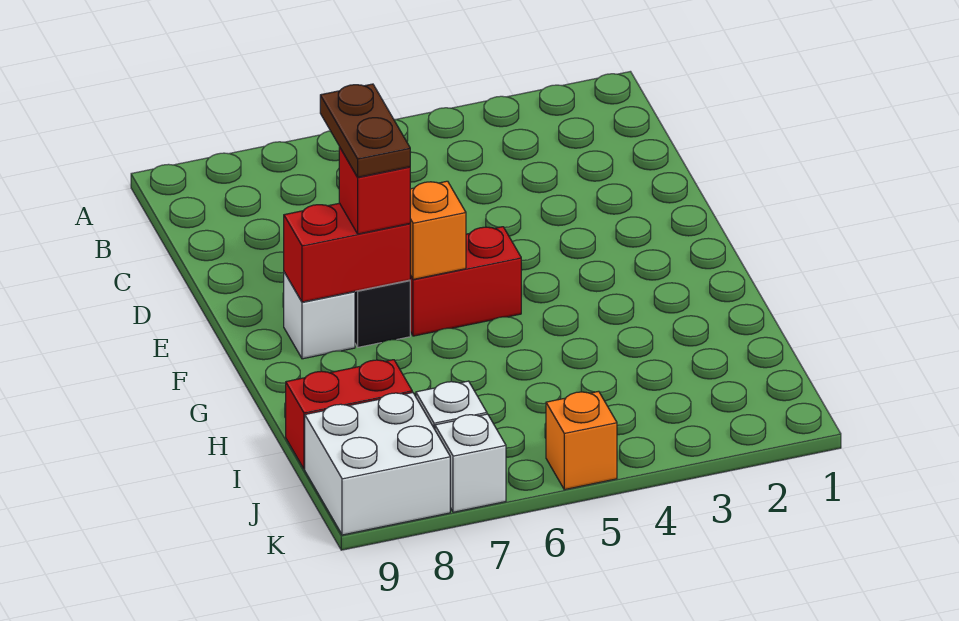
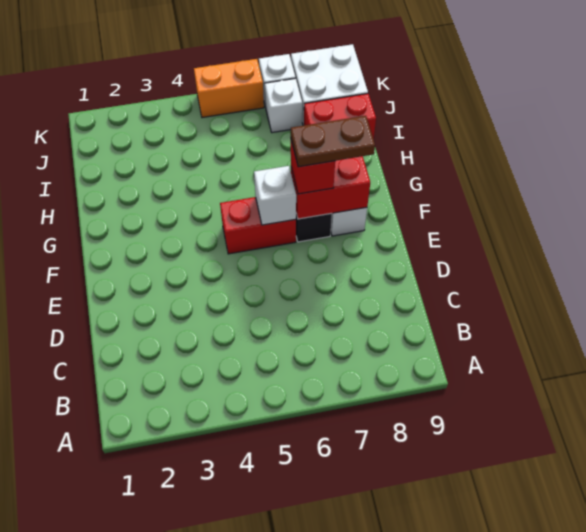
brown 1x2 plate [320,84,410,177] -> brown 1x2 plate turned to [291,116,375,167]
orange 1x1 brick [410,181,466,279] -> white 1x1 brick [254,166,296,225]
orange 1x1 brick [546,391,617,490] -> orange 1x2 brick [194,59,264,118]

